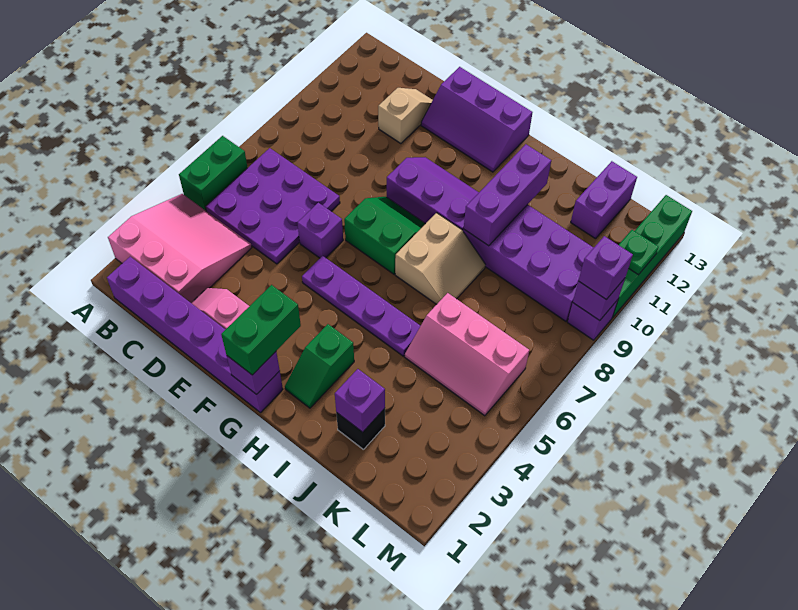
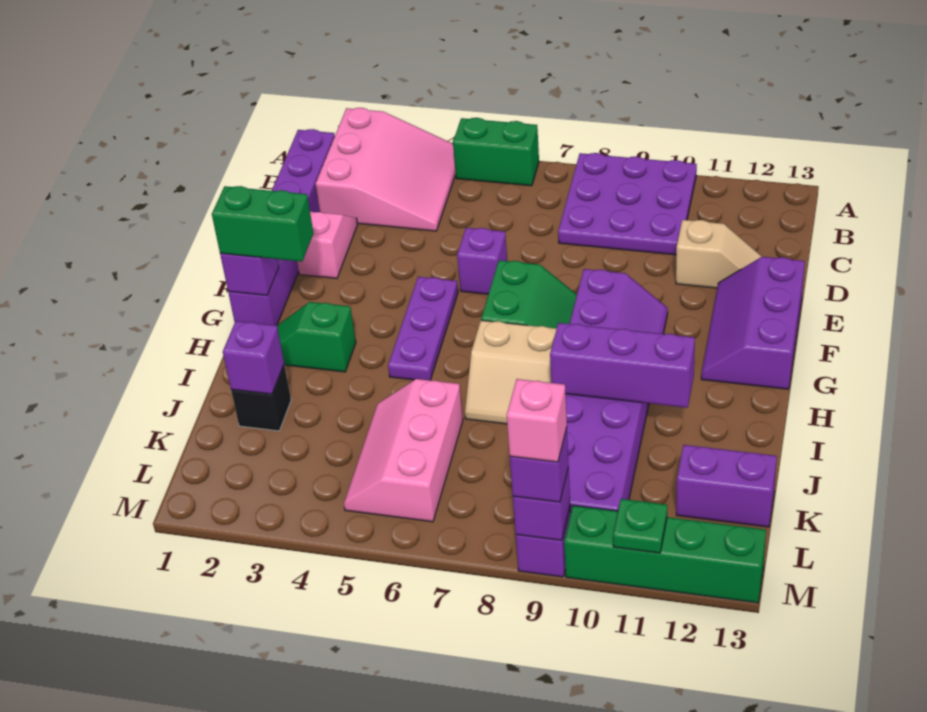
purple 3x3 plate [206,148,340,264] -> purple 3x3 plate moved to [558,153,697,255]
purple 1x4 plate [302,256,420,356] -> purple 1x3 plate [388,277,458,380]
none -> pink 1x1 brick [507,379,567,462]

